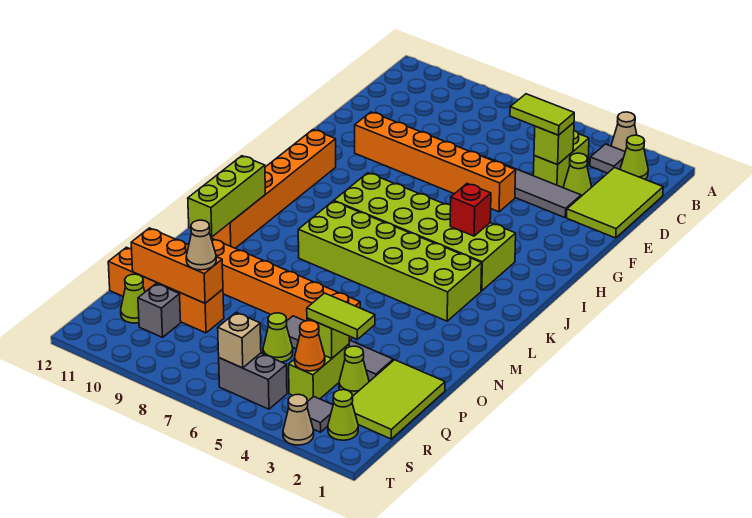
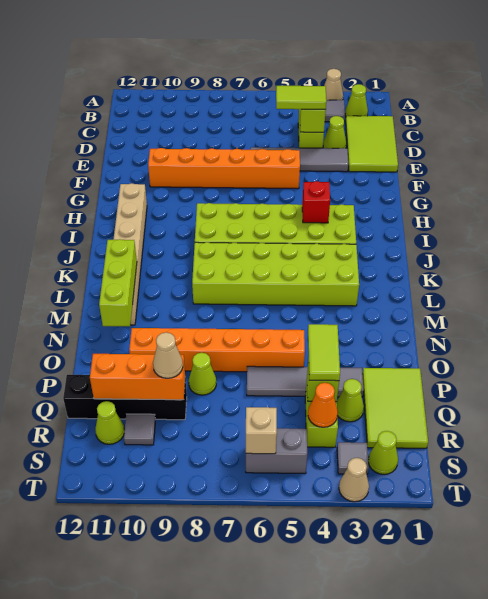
orange 1x6 brick [211,130,336,248] -> tan 1x6 brick [113,183,147,325]
lime 1x2 tile [307,293,375,340] -> lime 1x2 tile turned to [308,324,340,381]
lime 1x1 cone [263,313,293,362] -> lime 1x1 cone moved to [189,353,216,395]
orange 1x4 brick [108,247,224,333] -> black 1x4 brick [63,375,187,420]
grey 1x1 brick [138,284,181,337] -> grey 1x1 tile [124,414,155,445]

